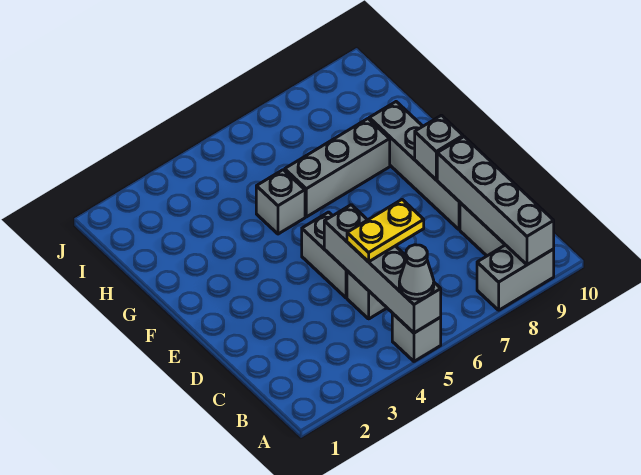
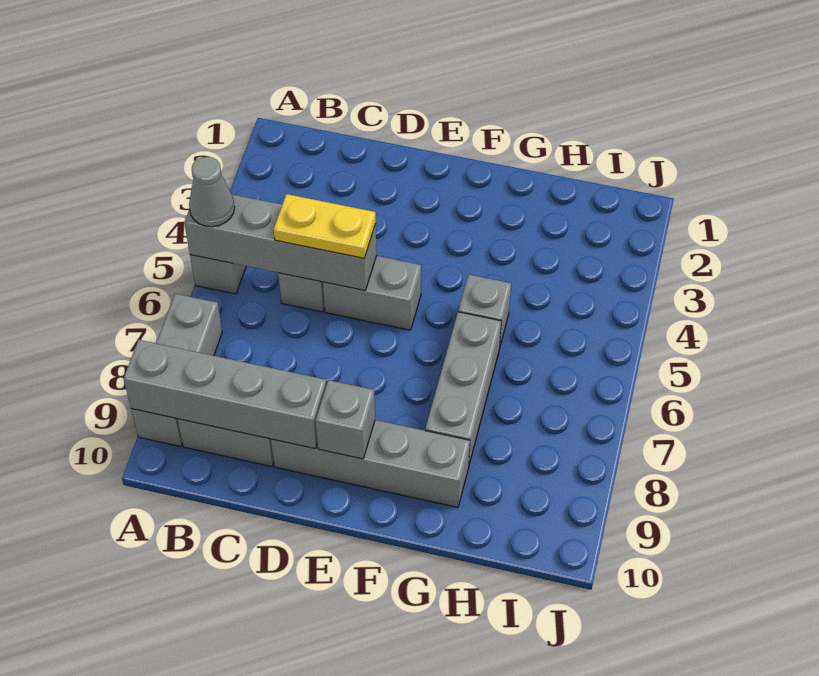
grey 1x2 brick [477,245,554,310] -> grey 1x3 brick [131,294,222,446]
yellow 1x2 plate [347,200,424,262] -> yellow 1x2 plate turned to [274,194,376,258]

